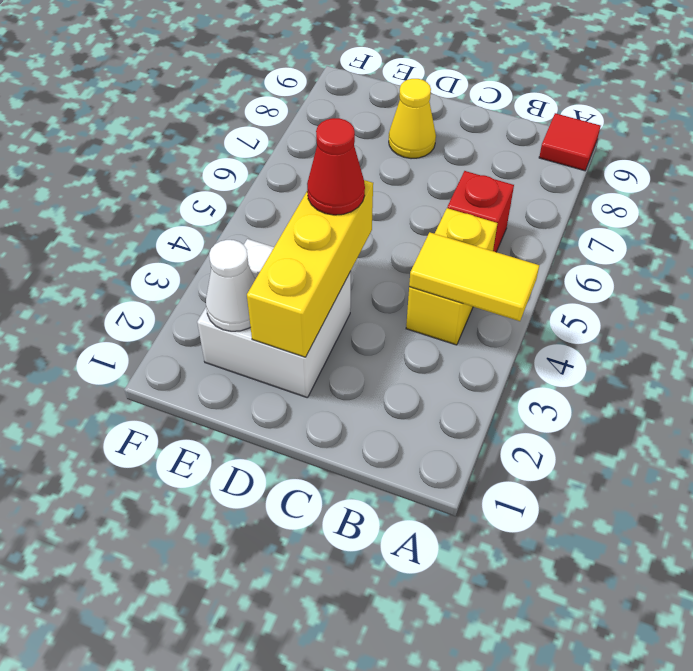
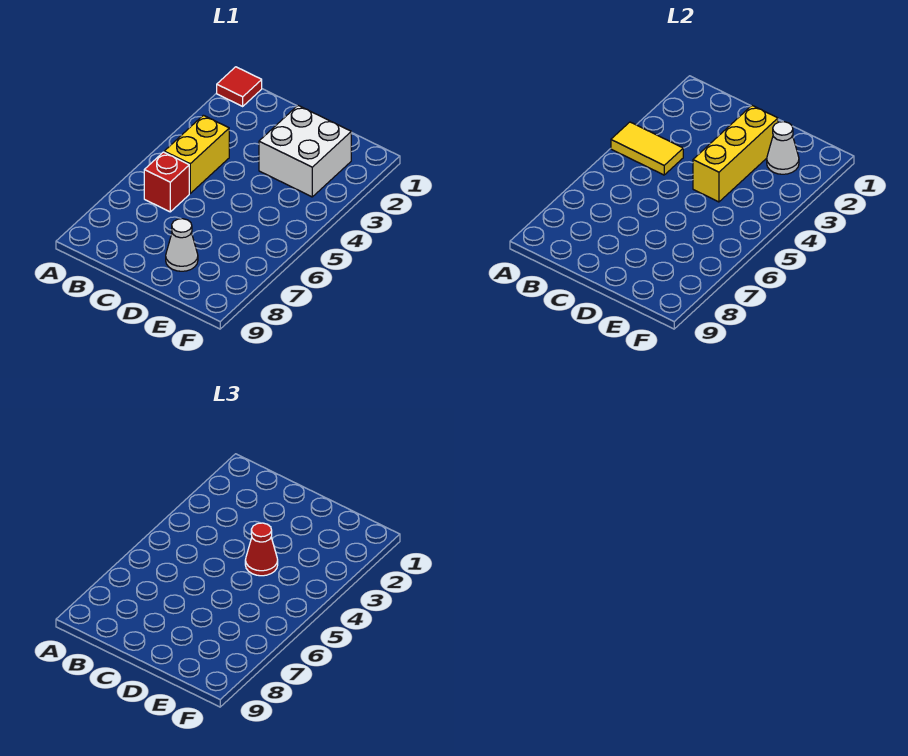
red 1x1 tile [539,113,601,171] -> red 1x1 tile moved to [217,67,262,106]
yellow 1x1 cone [389,79,436,159] -> white 1x1 cone [166,219,198,271]

